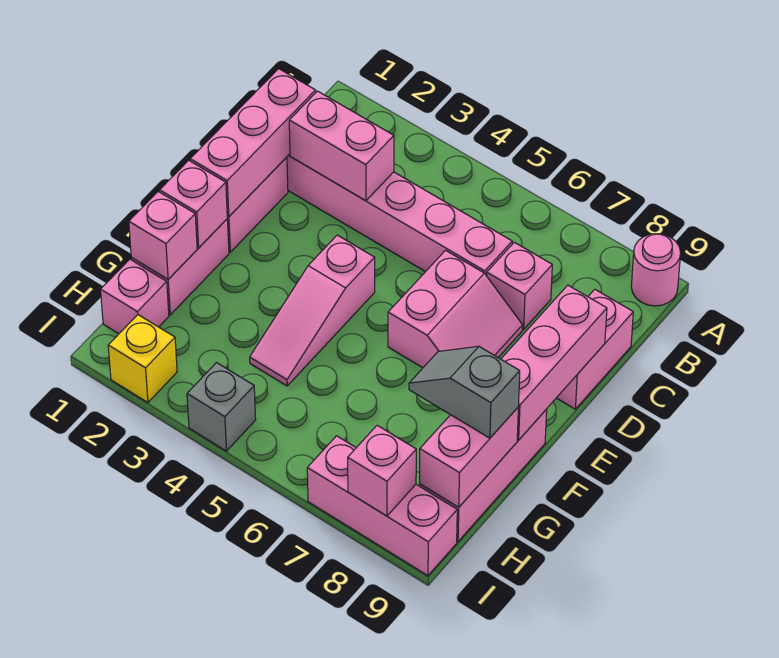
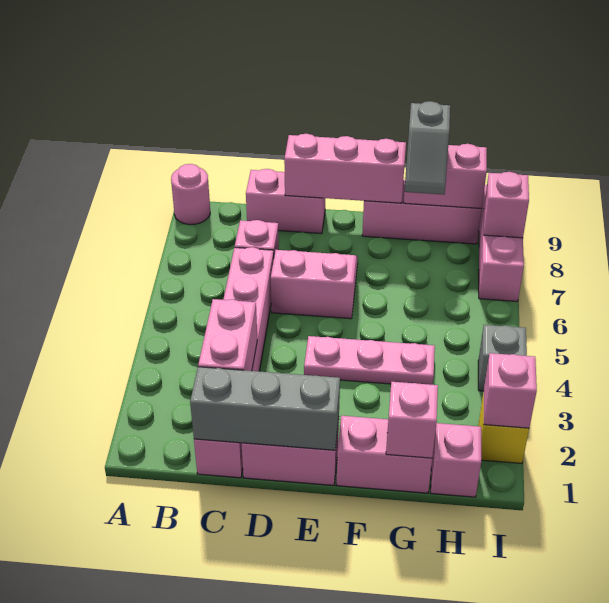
pink 1x3 brick [190,69,316,217] -> grey 1x3 brick [190,367,340,450]
pink 1x3 slope [250,235,375,386] -> pink 1x3 plate [304,336,435,385]
pink 1x1 brick [160,160,227,248] -> pink 1x1 brick moved to [484,353,537,428]

